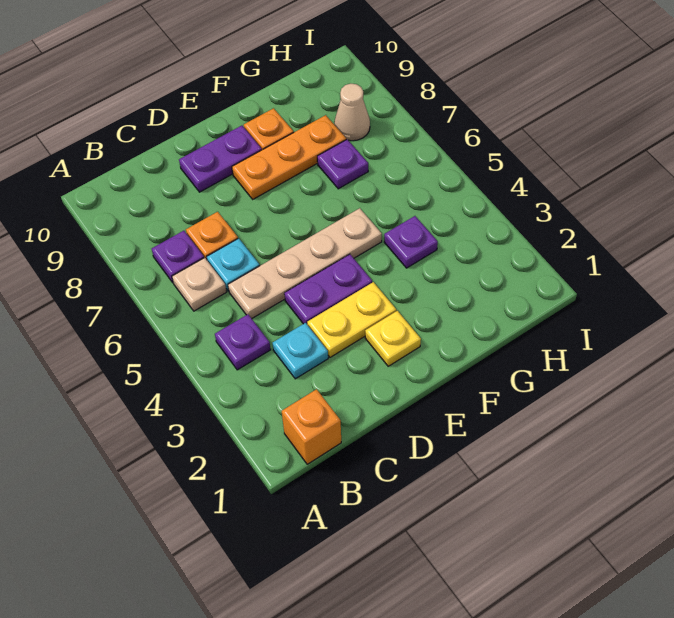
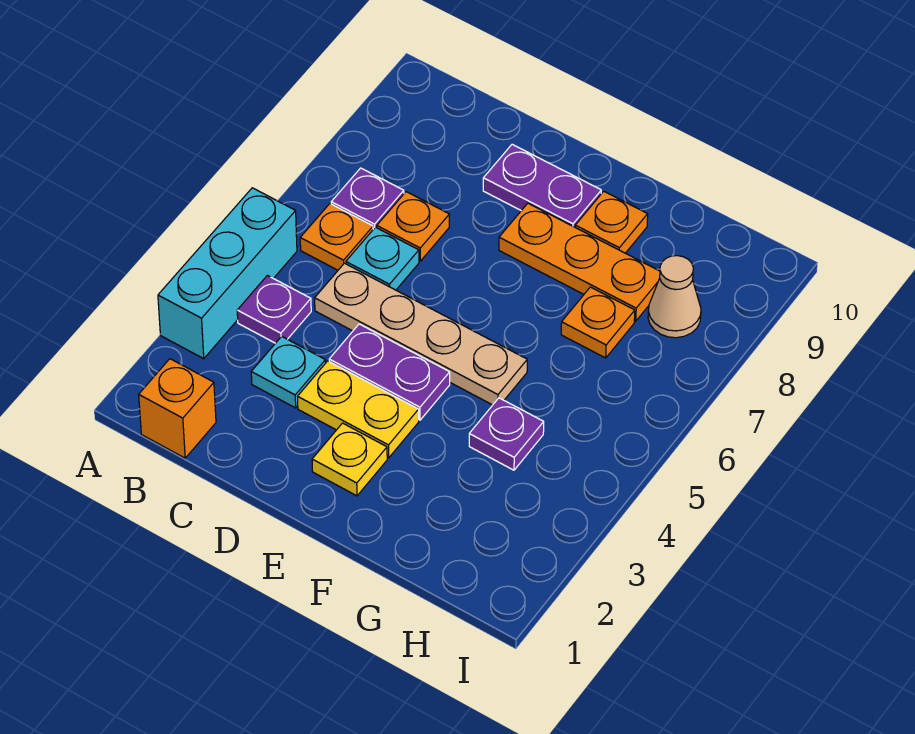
none -> cyan 1x3 brick [158,188,297,359]
tan 1x1 plate [172,258,226,311] -> orange 1x1 plate [300,204,373,270]
purple 1x1 plate [317,139,368,189] -> orange 1x1 plate [561,287,635,358]

